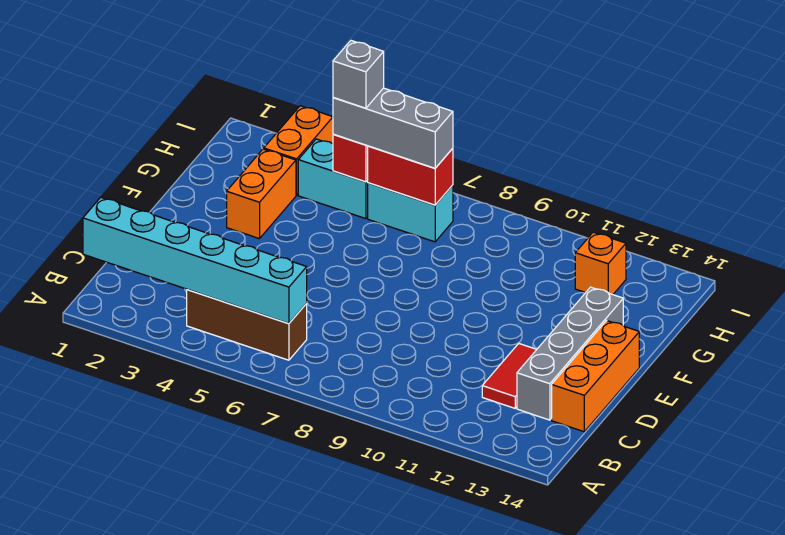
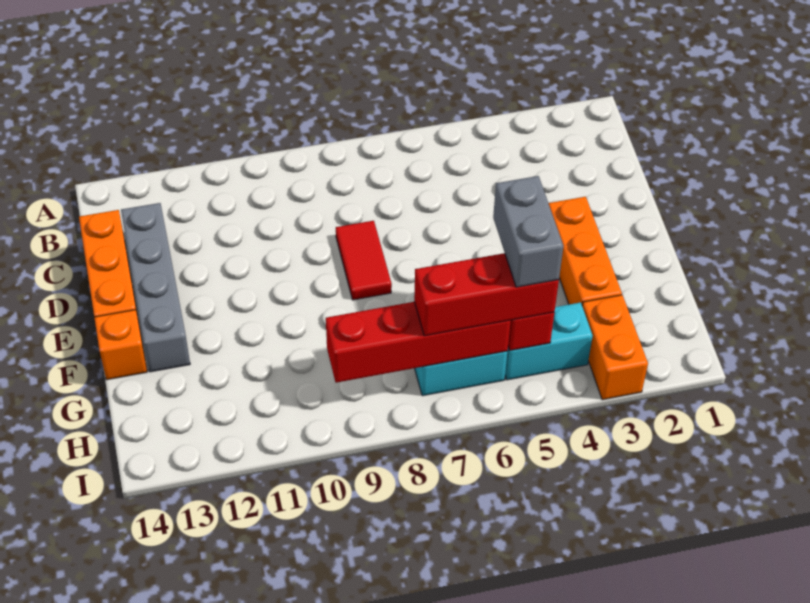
cyan 1x6 brick [83,197,307,324] -> none
brown 1x3 brick [187,290,307,360] -> none
red 1x2 tile [482,344,537,408] -> red 1x2 tile moved to [336,221,392,300]
orange 1x2 brick [227,149,296,239] -> orange 1x3 brick [549,197,622,305]
grey 1x3 brick [333,88,453,168] -> red 1x3 brick [414,253,559,336]
grey 1x1 brick [333,41,384,108] -> grey 1x2 brick [493,176,563,287]
red 1x2 brick [367,146,453,205] -> red 1x4 brick [326,302,511,383]
orange 1x1 brick [575,232,626,295] -> orange 1x1 brick moved to [94,310,147,380]

